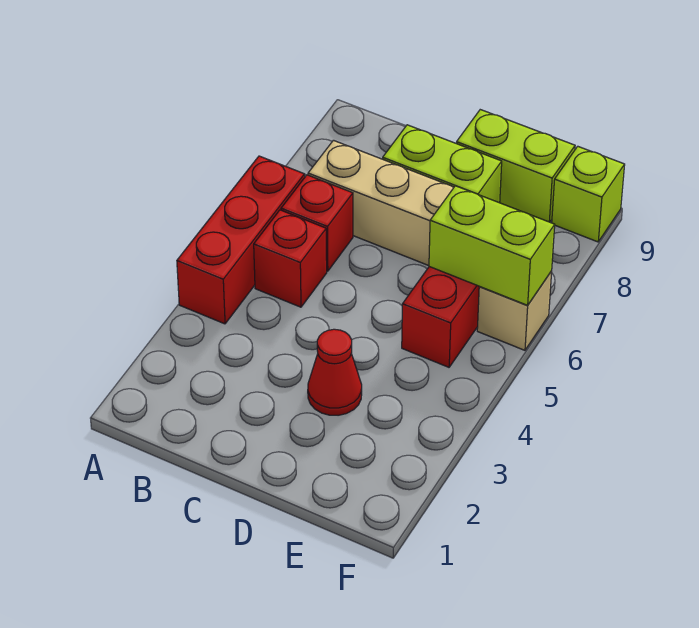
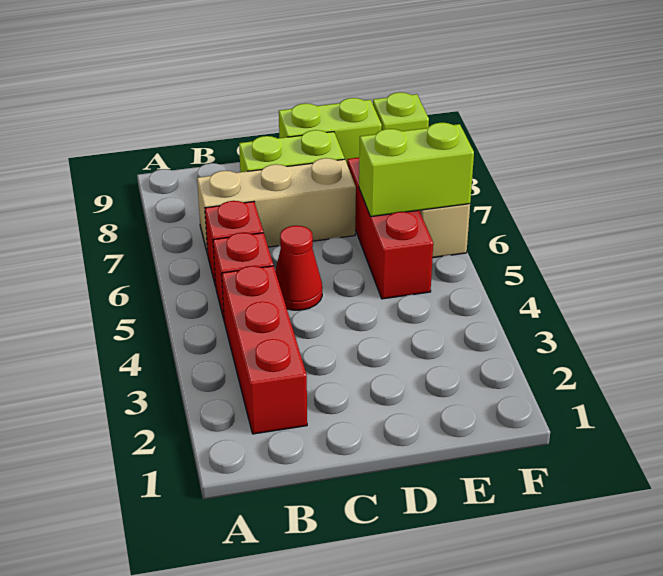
red 1x3 brick [177,156,305,324] -> red 1x3 brick moved to [222,266,307,434]
red 1x1 cone [308,329,362,415] -> red 1x1 cone moved to [275,226,322,310]

